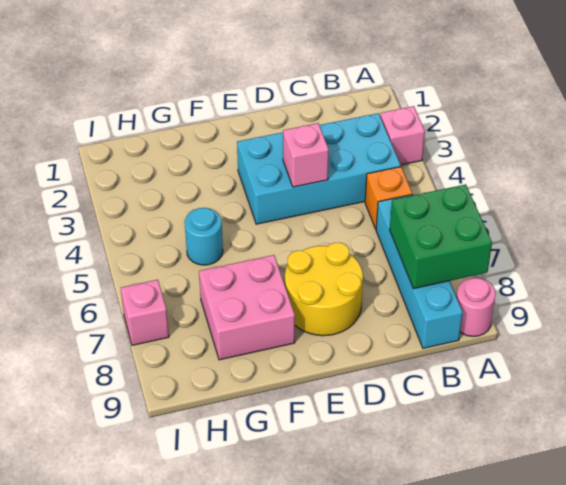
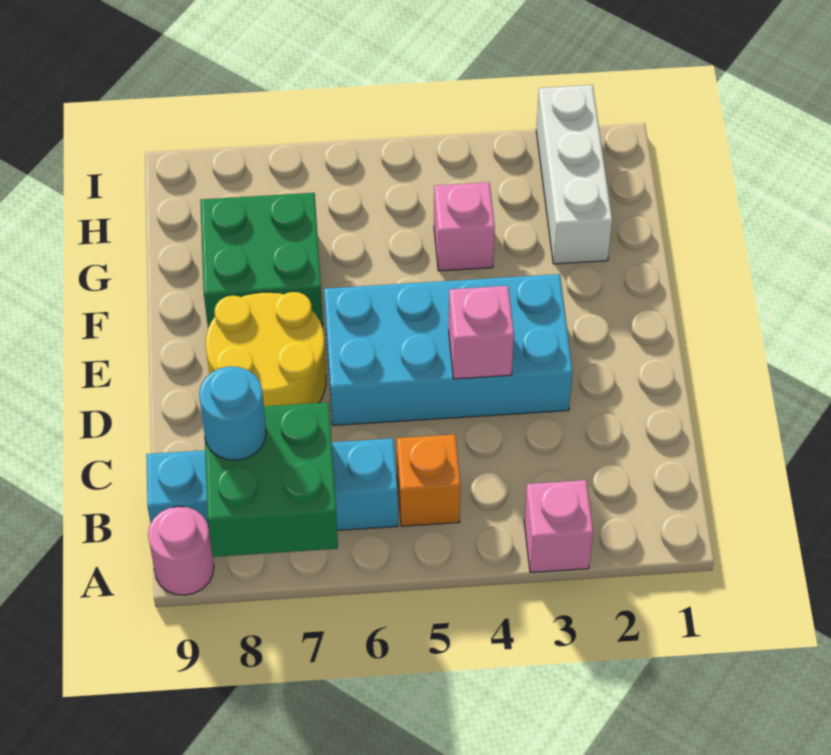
cyan 2x4 brick [237,113,401,224] -> cyan 2x4 brick turned to [324,274,573,425]
pink 2x2 brick [199,255,295,360] -> green 2x2 brick [200,193,323,328]
none -> white 1x3 brick [536,85,612,264]
cyan 1x1 round brick [185,208,223,265] -> cyan 1x1 round brick moved to [199,366,266,460]
pink 1x1 brick [121,280,169,345] -> pink 1x1 brick moved to [434,182,495,271]

